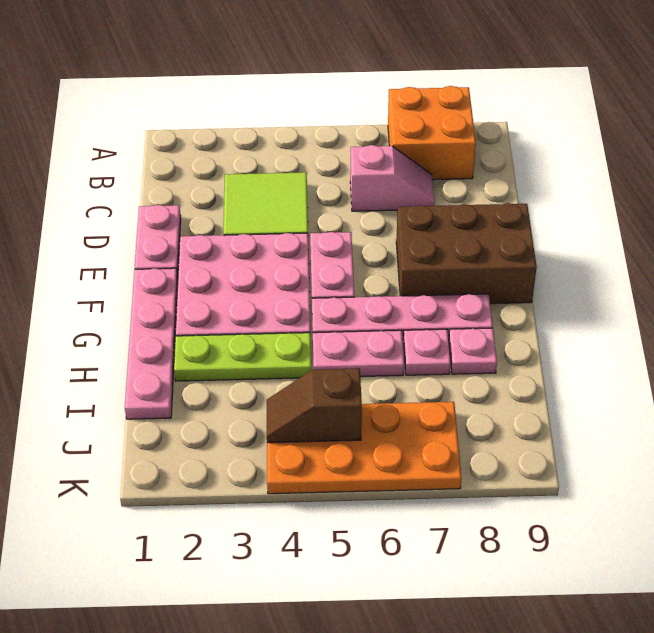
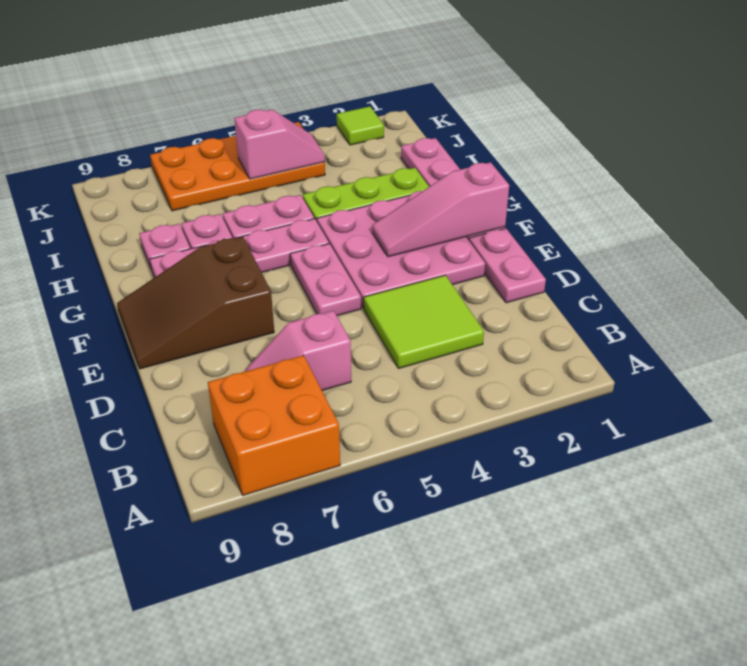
brown 2x3 brick [396,203,537,304] -> brown 2x3 slope [117,237,274,369]
none -> pink 1x3 slope [372,162,509,257]
brown 1x2 slope [267,368,362,443] -> pink 1x2 slope [234,109,325,179]
none -> lime 1x1 tile [337,106,384,145]

